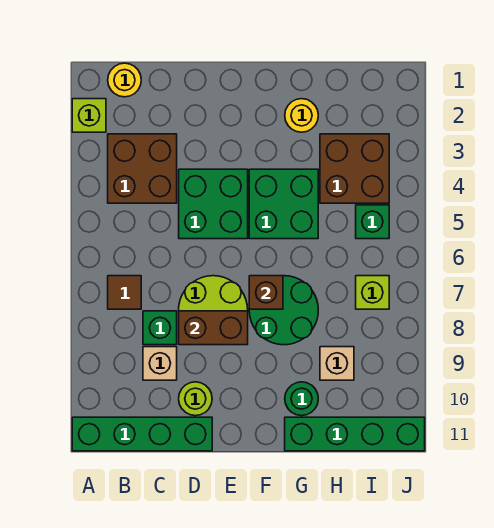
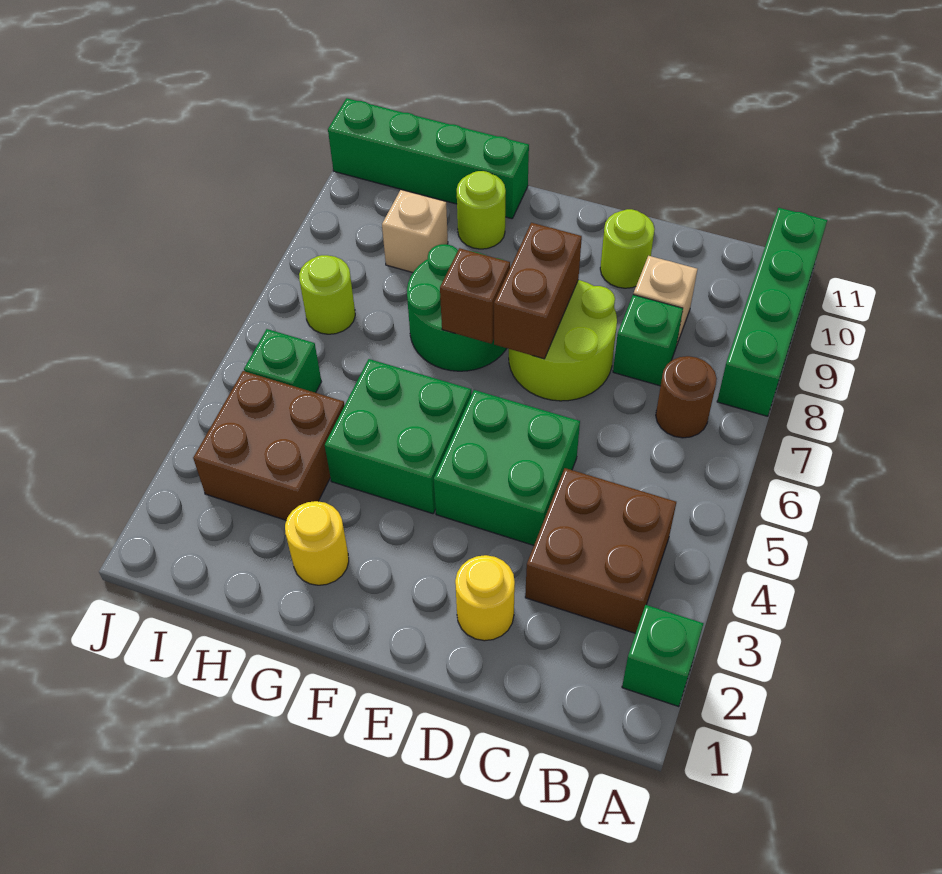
lime 1x1 brick [72,99,106,132] -> green 1x1 brick [622,605,704,707]
green 1x4 brick [72,417,212,451] -> green 1x4 brick turned to [717,208,827,416]
yellow 1x1 round brick [108,63,141,97] -> yellow 1x1 round brick moved to [455,555,515,641]
brown 1x1 tile [108,276,141,309] -> brown 1x1 round brick [656,356,717,438]
brown 1x2 brick [179,311,248,345] -> brown 1x2 brick turned to [494,223,582,359]
green 1x1 round brick [285,382,318,416] -> lime 1x1 round brick [457,171,506,249]
lime 1x1 brick [356,276,389,309] -> lime 1x1 round brick [299,255,355,334]

